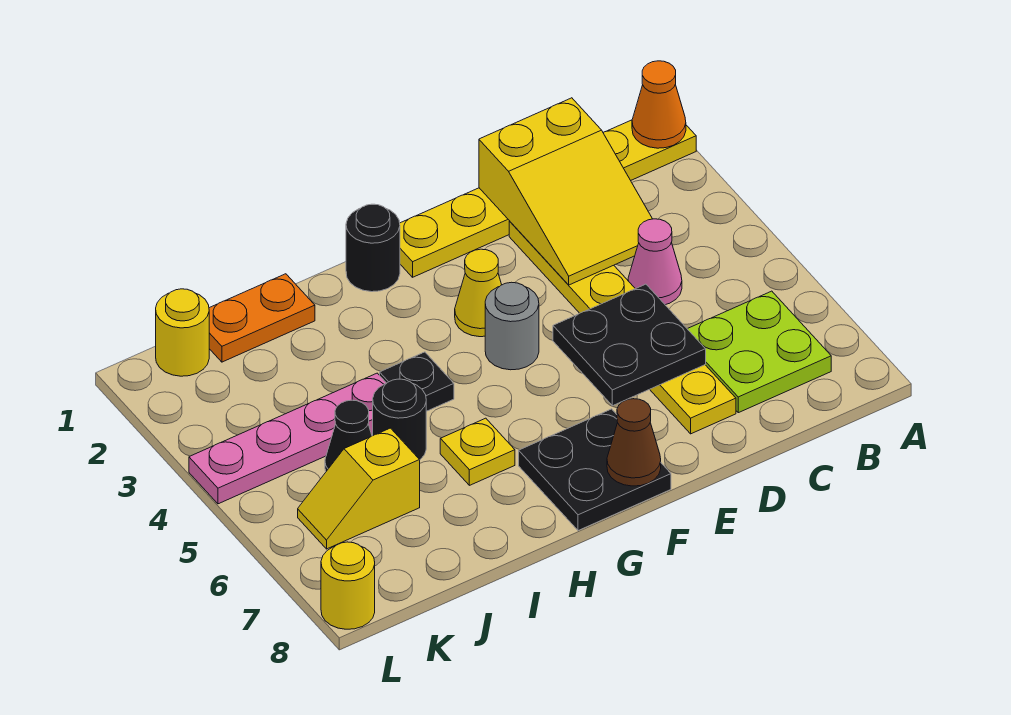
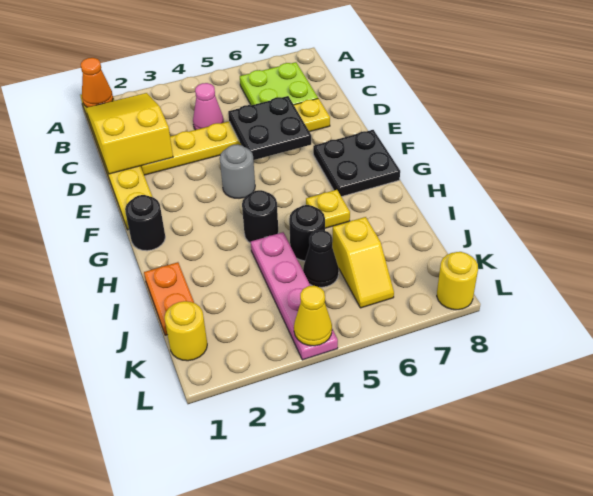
yellow 2x3 slope [479,98,652,285] -> yellow 2x3 slope turned to [86,93,173,174]
yellow 1x1 cone [455,249,502,337] -> yellow 1x1 cone moved to [294,286,332,346]
brown 1x1 cone [607,399,661,486] -> none
black 1x1 plate [380,352,454,411] -> black 1x1 round brick [242,190,278,243]

